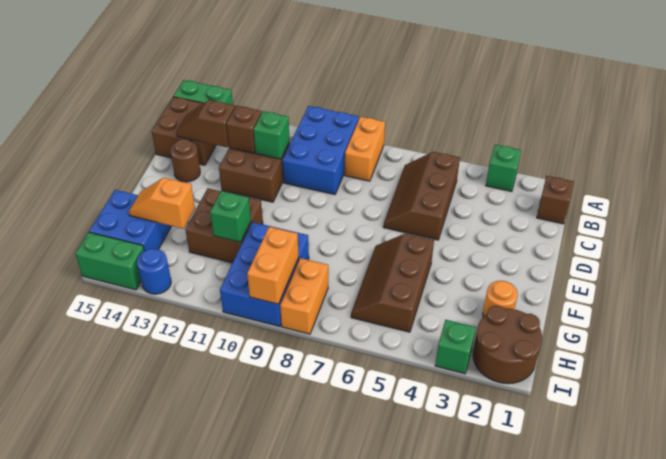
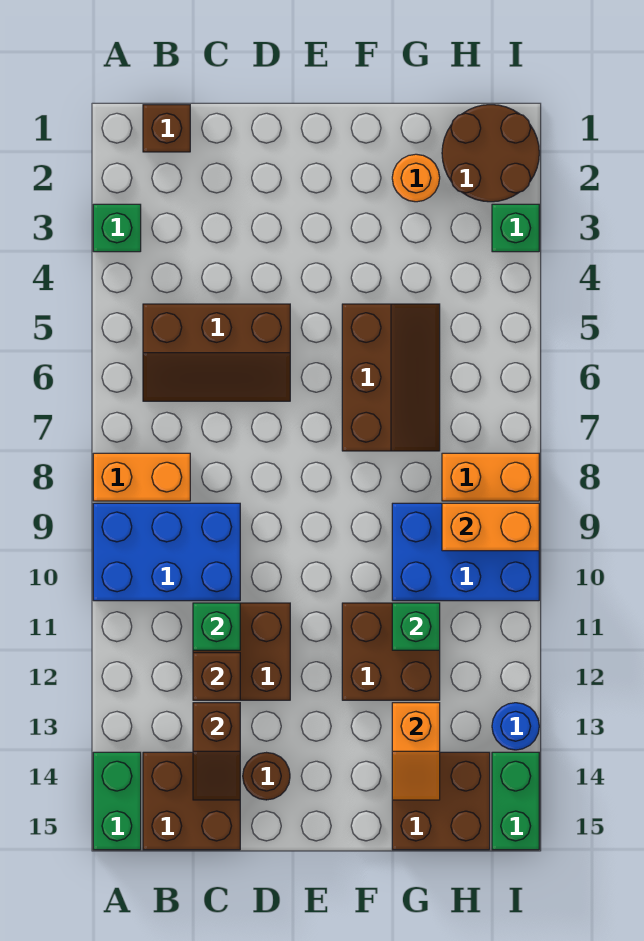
brown 2x3 slope [351,234,434,332] -> brown 2x3 slope turned to [342,304,440,451]
blue 2x2 brick [89,190,171,251] -> brown 2x2 brick [392,752,490,850]

